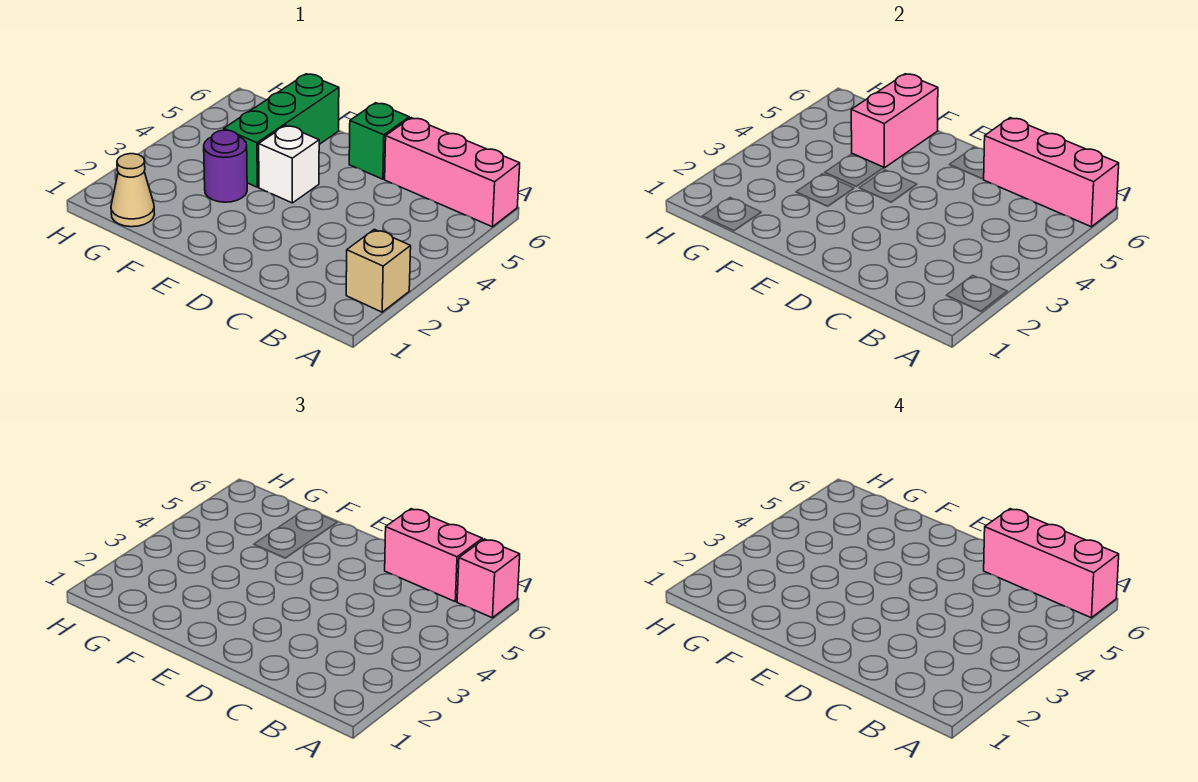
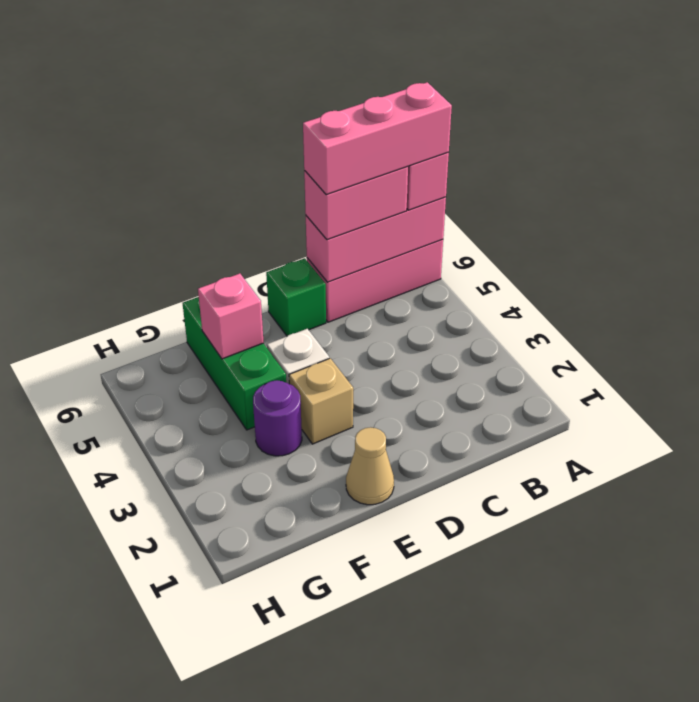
tan 1x1 brick [346,229,411,312] -> tan 1x1 brick moved to [289,358,353,444]
pink 1x2 brick [851,74,938,168] -> pink 1x1 brick [198,274,264,359]
tan 1x1 cone [111,154,155,227] -> tan 1x1 cone moved to [346,427,394,505]

